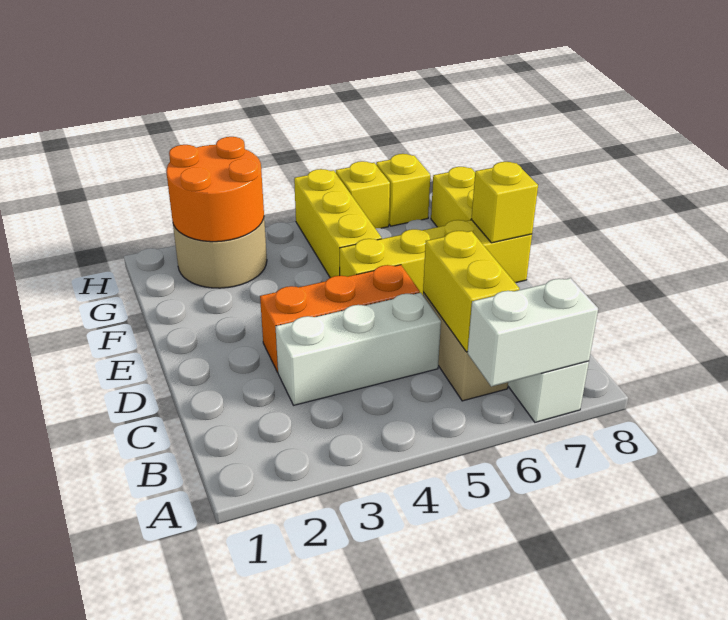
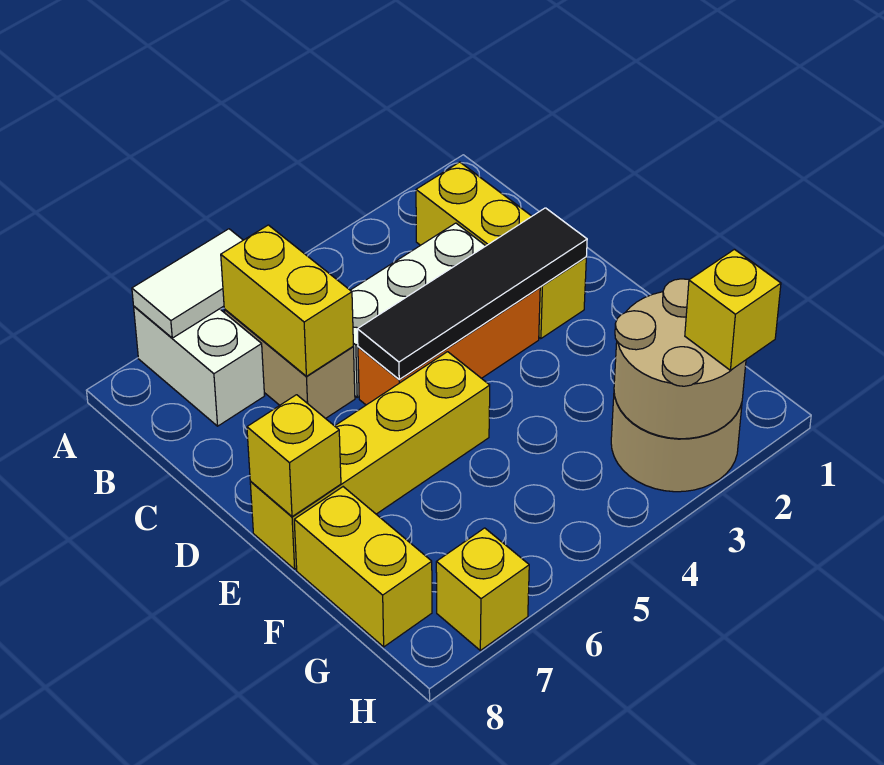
white 1x2 brick [468,278,598,387] -> white 1x2 tile [132,229,243,338]
none -> black 1x4 tile [357,208,587,379]
yellow 1x3 brick [294,169,382,278] -> yellow 1x3 brick moved to [416,162,586,339]
orange 2x2 round brick [166,137,264,242] -> tan 2x2 round brick [614,279,746,439]
yellow 1x1 brick [336,161,390,228] -> yellow 1x1 brick moved to [685,249,781,370]

